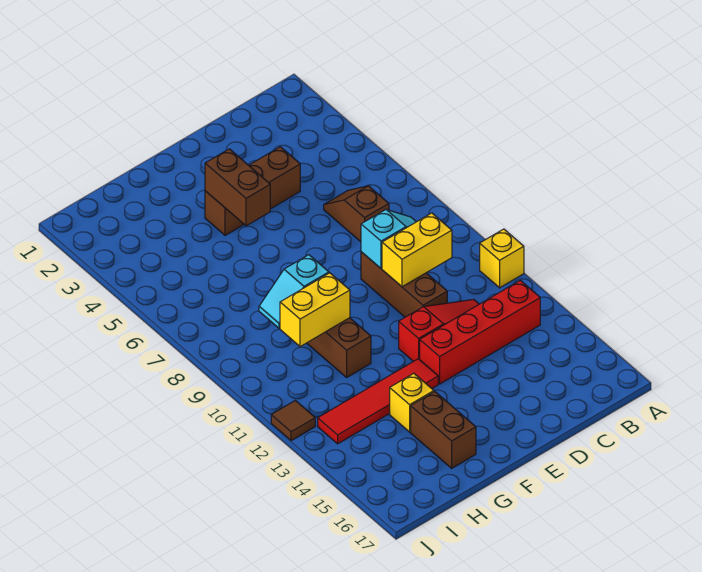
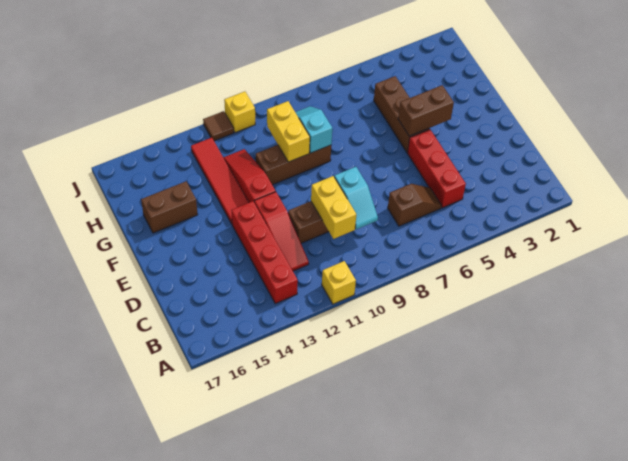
none -> red 1x3 brick [407,129,466,208]
brown 1x3 brick [205,147,300,235] -> brown 1x3 brick moved to [374,76,429,152]
none -> red 1x3 slope [223,149,276,202]
yellow 1x1 brick [390,373,434,432] -> yellow 1x1 brick moved to [224,91,255,133]

